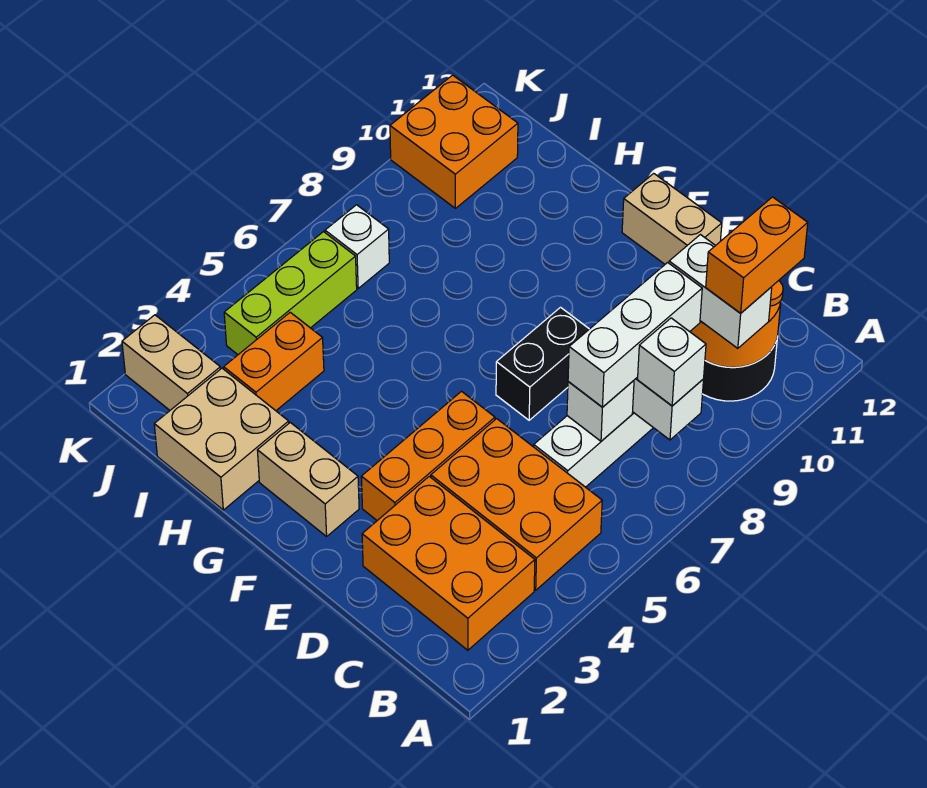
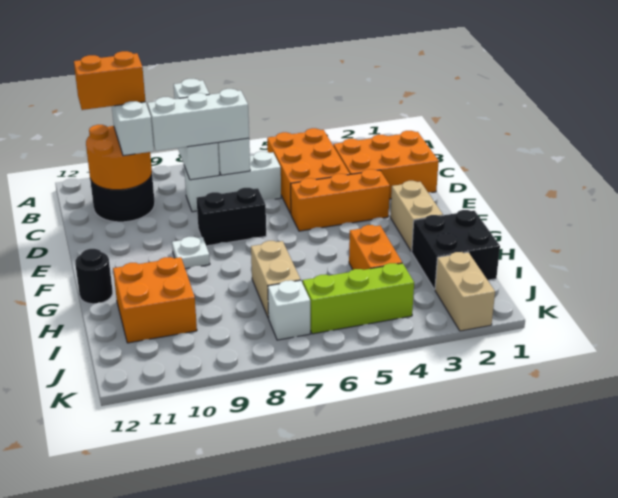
orange 2x3 brick [362,476,535,650] -> orange 2x3 brick turned to [333,131,439,199]
tan 1x2 brick [622,173,722,264] -> tan 1x2 brick moved to [251,241,301,318]
none -> white 1x1 plate [172,237,210,269]
none -> black 1x1 round brick [75,249,113,304]
tan 2x2 brick [154,368,289,510] -> black 2x2 brick [411,210,500,290]
orange 1x2 brick [224,312,324,411] -> orange 1x2 brick turned to [349,225,402,270]
orange 2x2 brick [390,75,518,208] -> orange 2x2 brick moved to [113,257,197,343]

